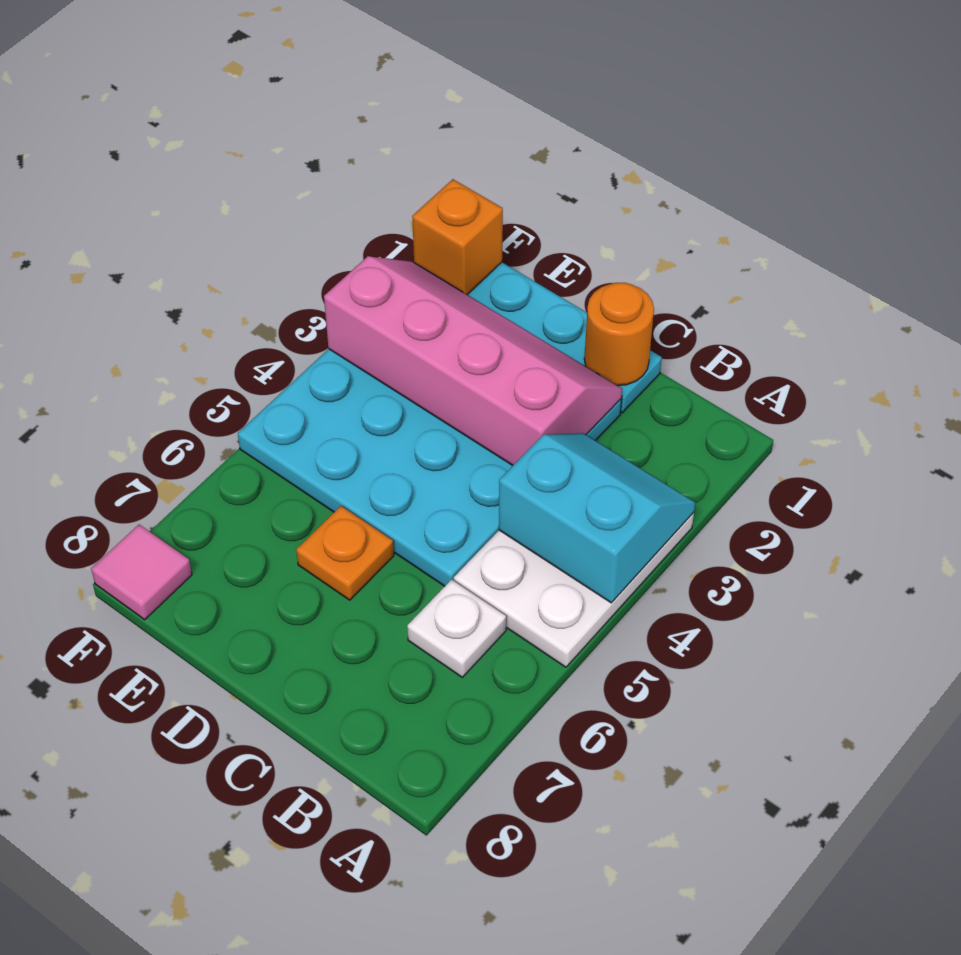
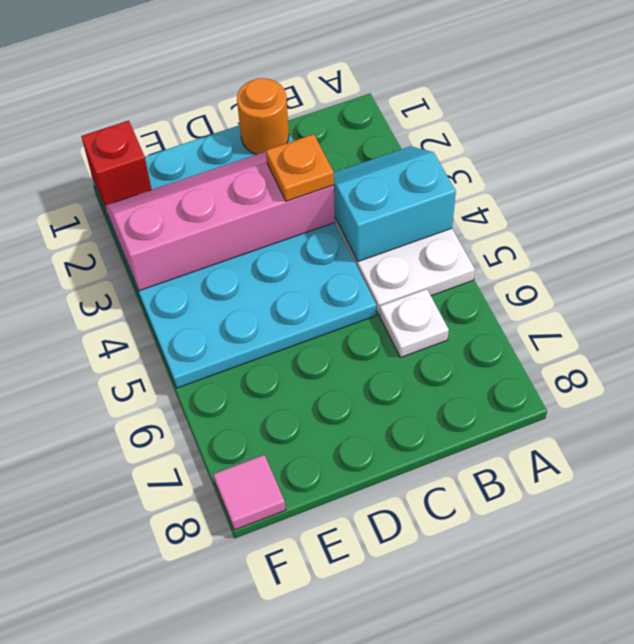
orange 1x1 plate [296,506,394,600] -> orange 1x1 plate moved to [266,134,334,201]
orange 1x1 brick [412,179,503,295] -> red 1x1 brick [81,121,152,209]

